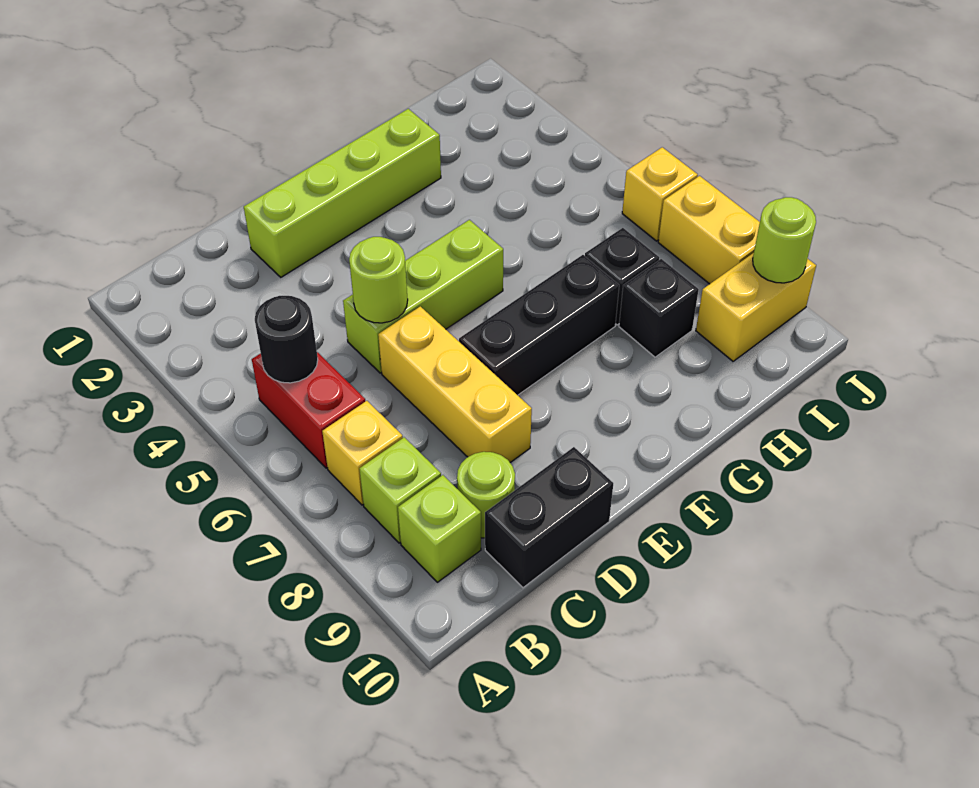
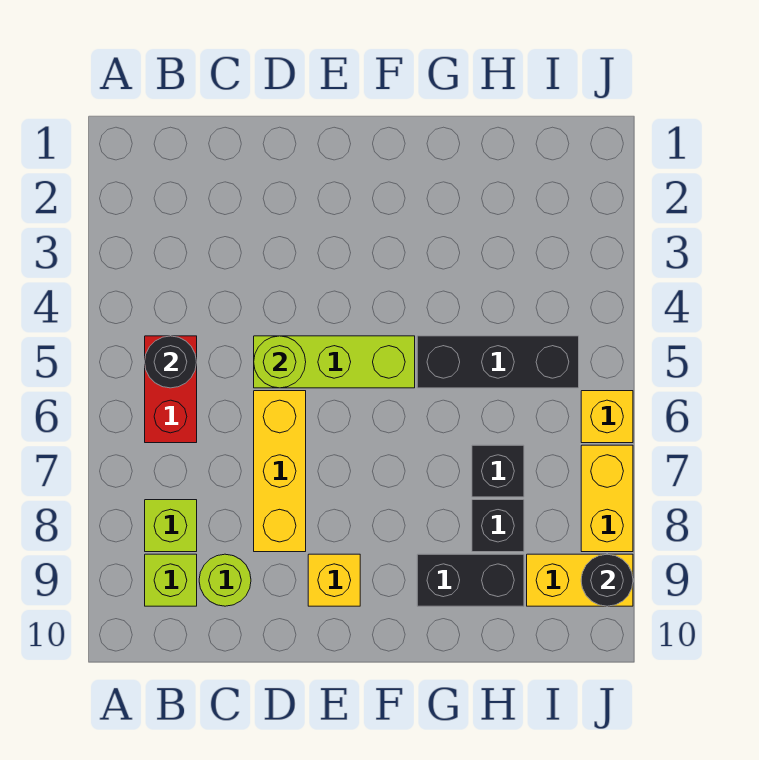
yellow 1x1 brick [322,401,403,505] -> yellow 1x1 brick moved to [308,554,360,606]
black 1x2 brick [485,447,613,588] -> black 1x2 brick moved to [417,554,524,606]
lime 1x4 brick [244,109,441,277] -> none
black 1x3 brick [459,255,619,395] -> black 1x3 brick moved to [417,336,579,388]
lime 1x1 round brick [753,197,816,283] -> black 1x1 round brick [581,554,633,606]

